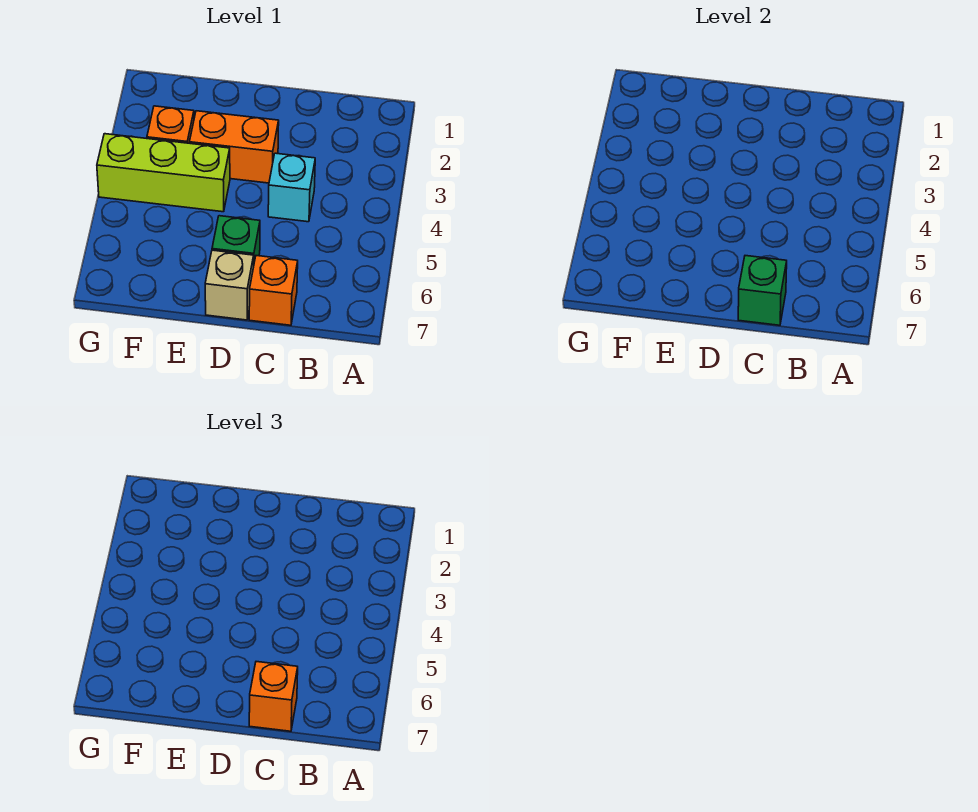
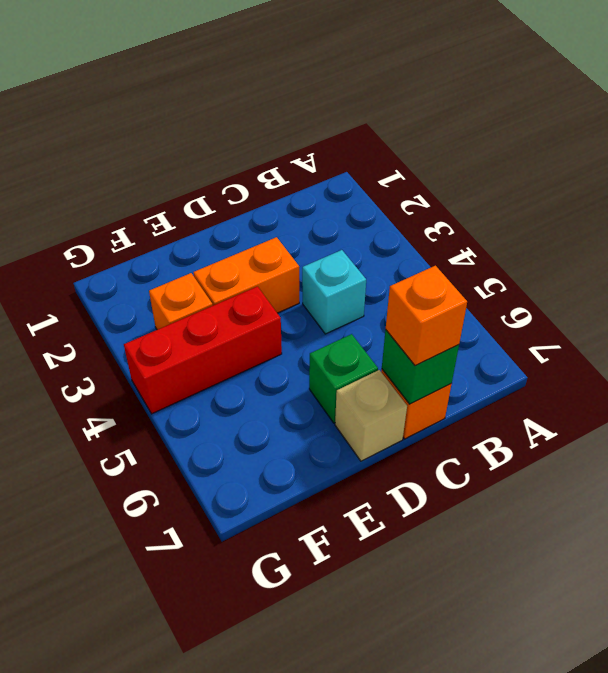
lime 1x3 brick [97,134,230,212] -> red 1x3 brick [124,286,282,414]

